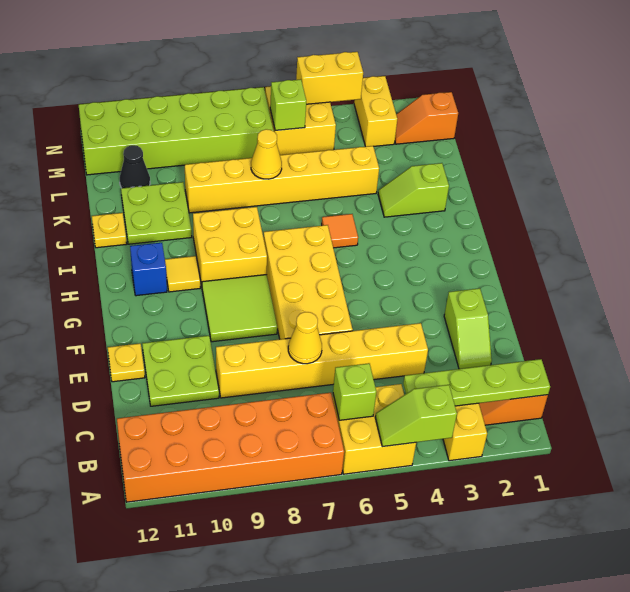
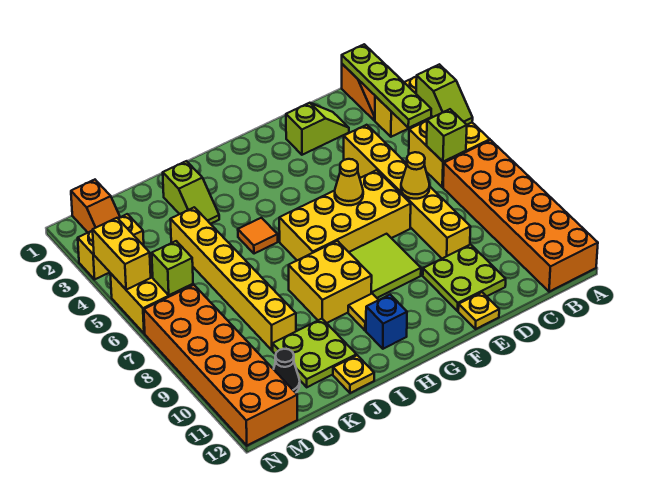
yellow 1x1 cone [251,129,282,179] -> yellow 1x1 cone moved to [335,159,363,205]
lime 2x6 brick [79,87,274,175] -> orange 2x6 brick [144,285,297,446]

